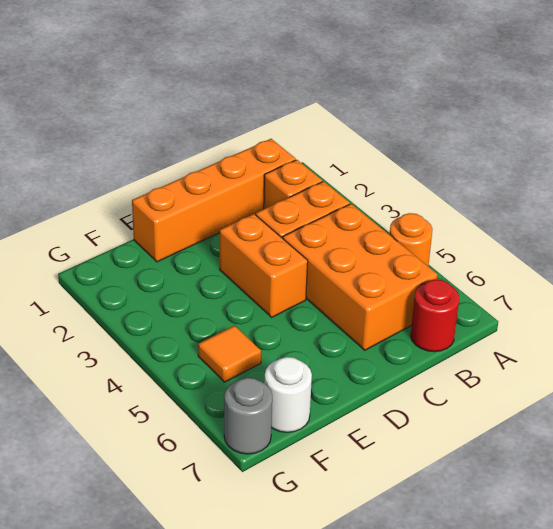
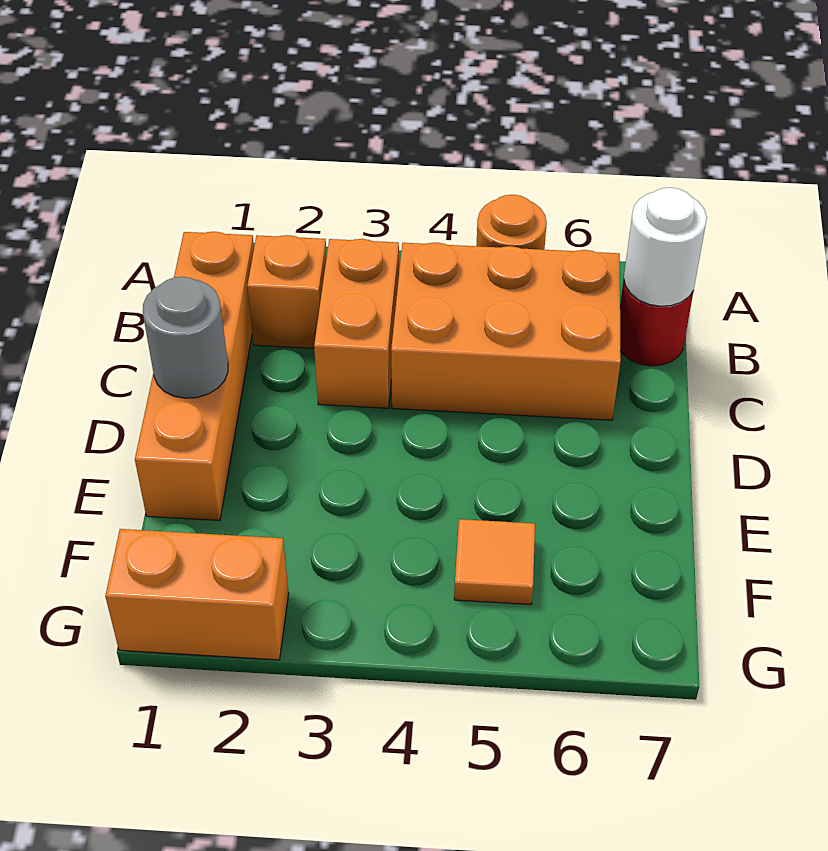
orange 1x2 brick [220,214,308,317] -> orange 1x2 brick moved to [105,529,289,660]
white 1x1 round brick [264,357,312,432] -> white 1x1 round brick moved to [624,188,707,306]
grey 1x1 round brick [224,378,272,454] -> grey 1x1 round brick moved to [143,277,228,398]

